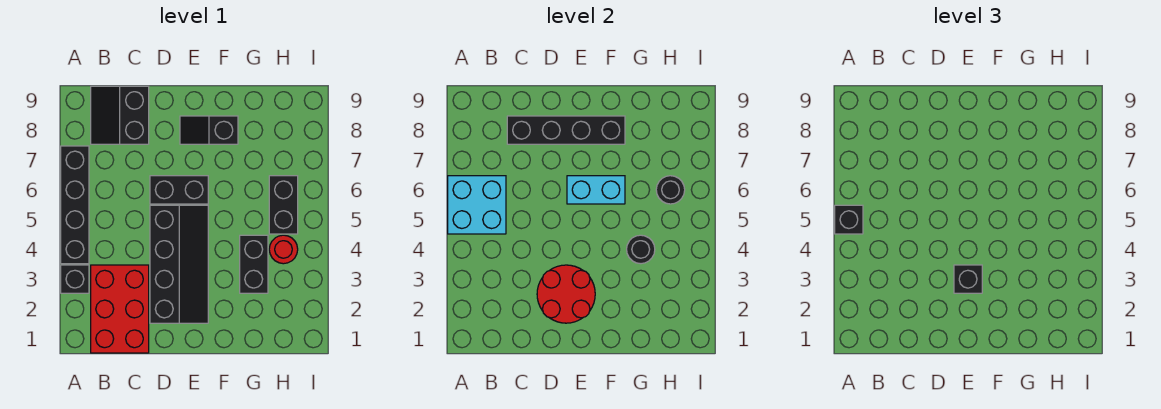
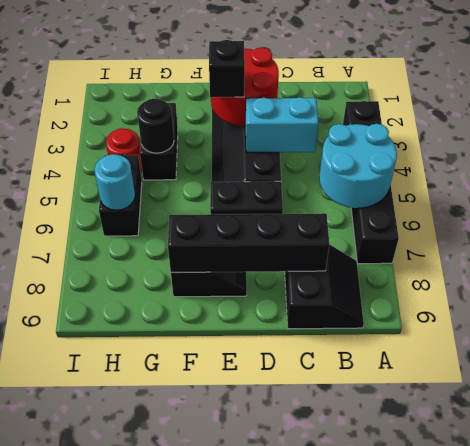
cyan 2x2 brick [448,176,506,234] -> cyan 2x2 round brick [319,124,397,208]
black 1x1 brick [835,205,863,234] -> none
red 2x3 brick [91,265,149,353] -> none
cyan 1x2 brick [567,176,625,204] -> cyan 1x2 brick moved to [246,97,318,152]
black 1x1 round brick [656,176,685,204] -> cyan 1x1 round brick [94,154,135,210]

